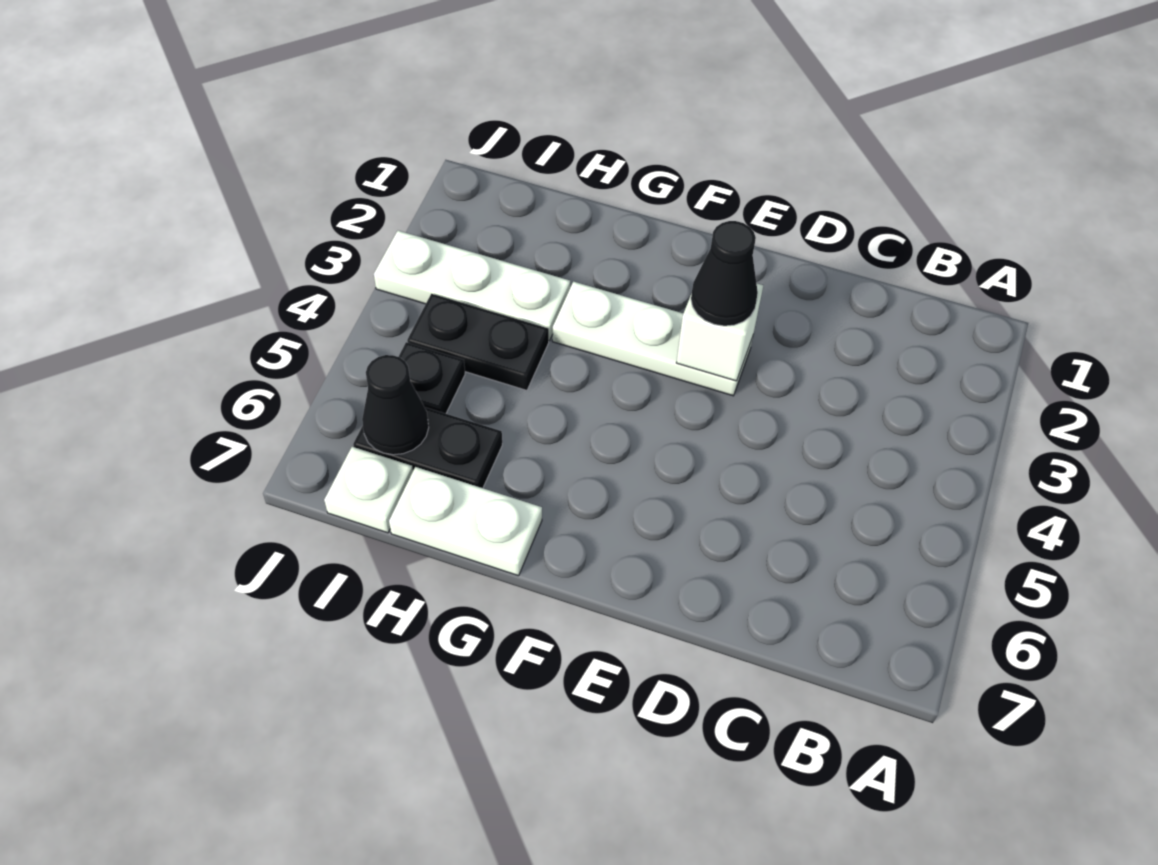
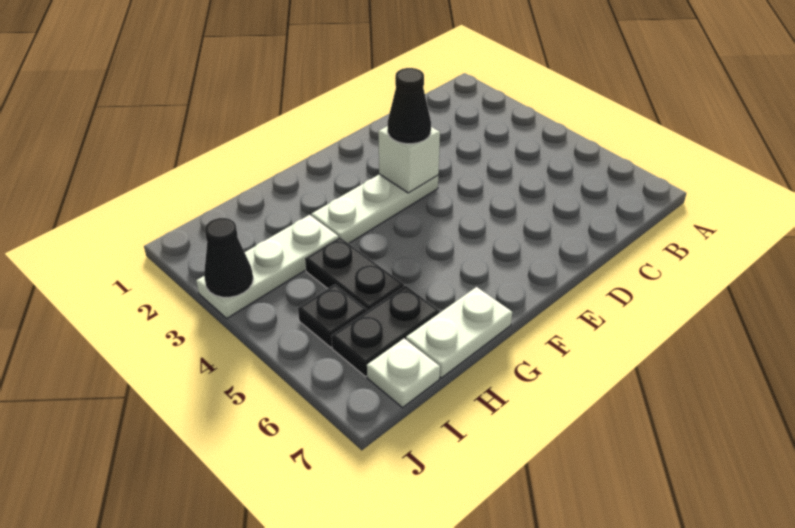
black 1x2 plate [407,294,549,390] -> black 1x2 plate turned to [305,237,404,311]
black 1x1 cone [362,355,429,455] -> black 1x1 cone moved to [204,218,253,297]

